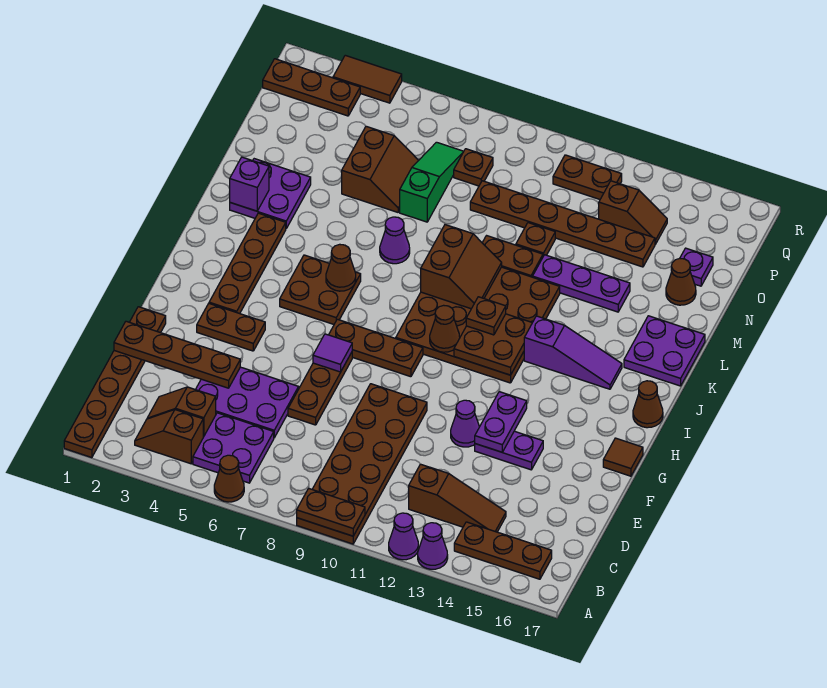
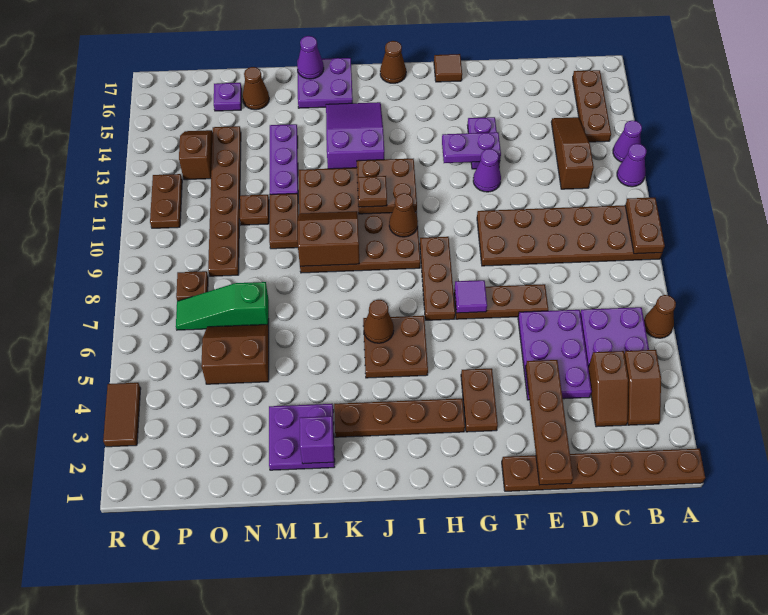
purple 1x3 slope [524,316,622,389] -> purple 2x3 slope [326,102,384,169]
purple 1x1 cone [380,217,410,264] -> purple 1x1 cone moved to [297,36,324,79]
brown 1x3 plate [263,59,360,116] -> none

